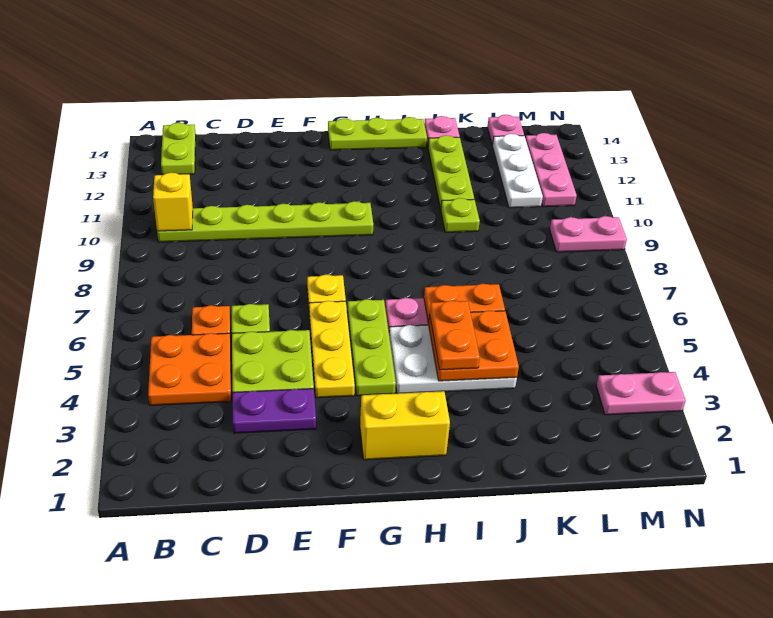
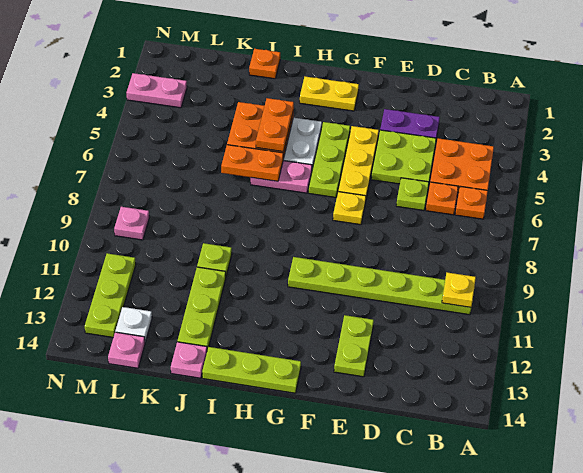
none -> orange 1x1 plate [455,186,488,219]
yellow 1x1 brick [153,173,193,231] -> yellow 1x1 plate [442,272,476,307]
lime 1x2 plate [161,123,196,175] -> lime 1x2 plate moved to [334,315,374,377]
yellow 1x2 brick [360,391,450,460] -> yellow 1x2 plate [300,77,359,111]
none -> orange 1x1 plate [249,49,280,79]
white 1x3 plate [492,134,543,208] -> white 1x1 plate [115,307,152,342]
pink 1x2 plate [550,216,627,252] -> pink 1x1 plate [114,207,149,240]
pink 1x3 plate [526,133,577,207] -> lime 1x3 plate [85,253,136,337]

